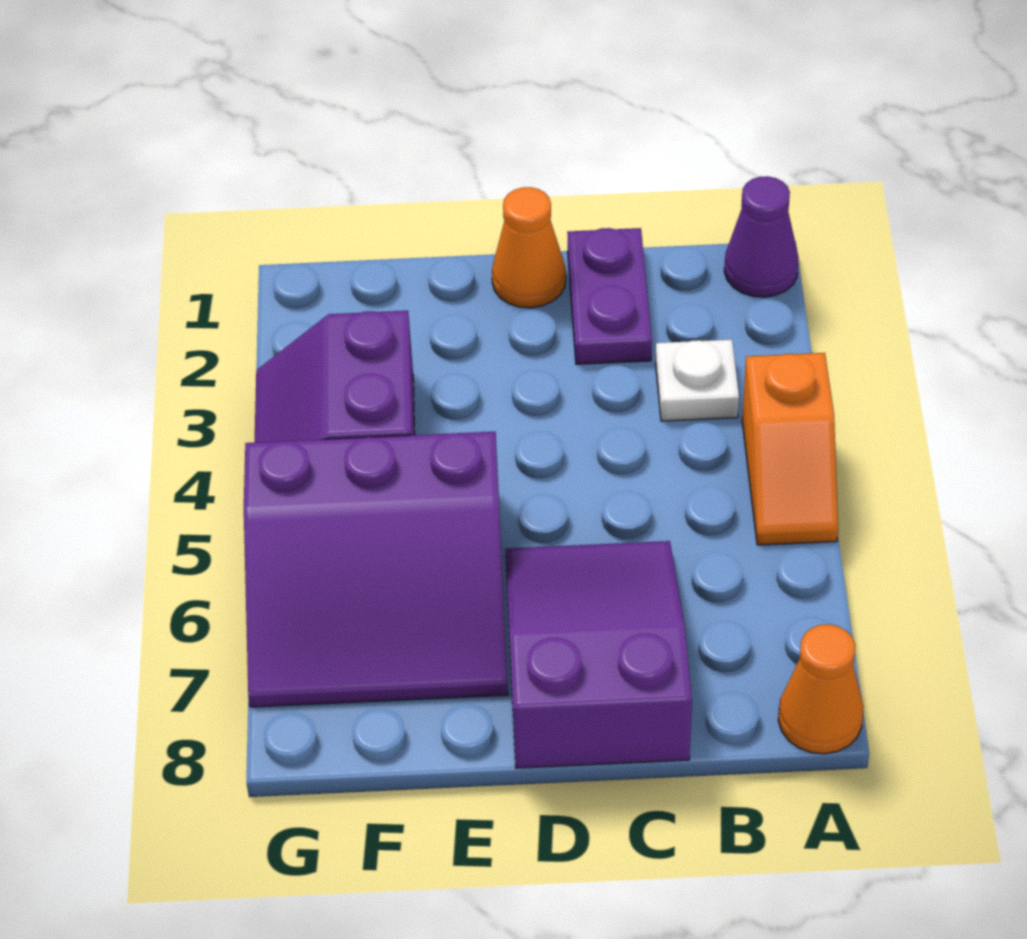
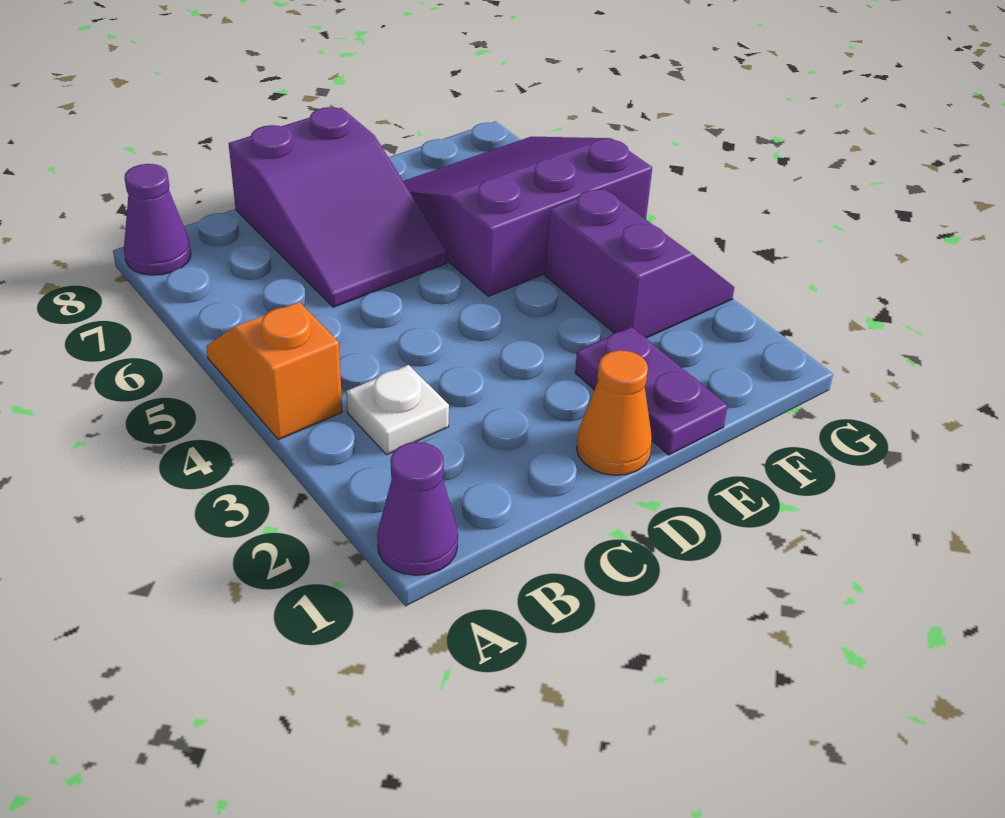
orange 1x1 cone [778,624,863,754] -> purple 1x1 cone [124,164,191,275]
purple 1x2 plate [567,228,652,364] -> purple 1x2 plate moved to [575,327,728,455]

